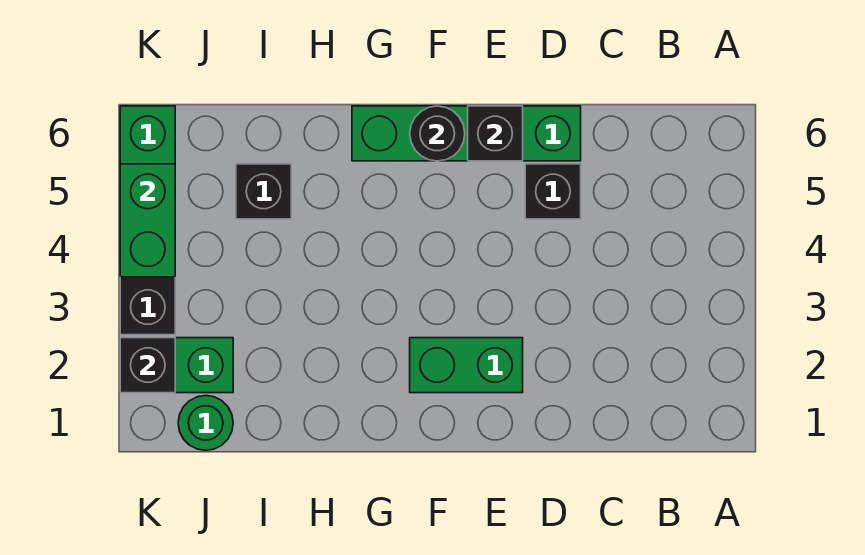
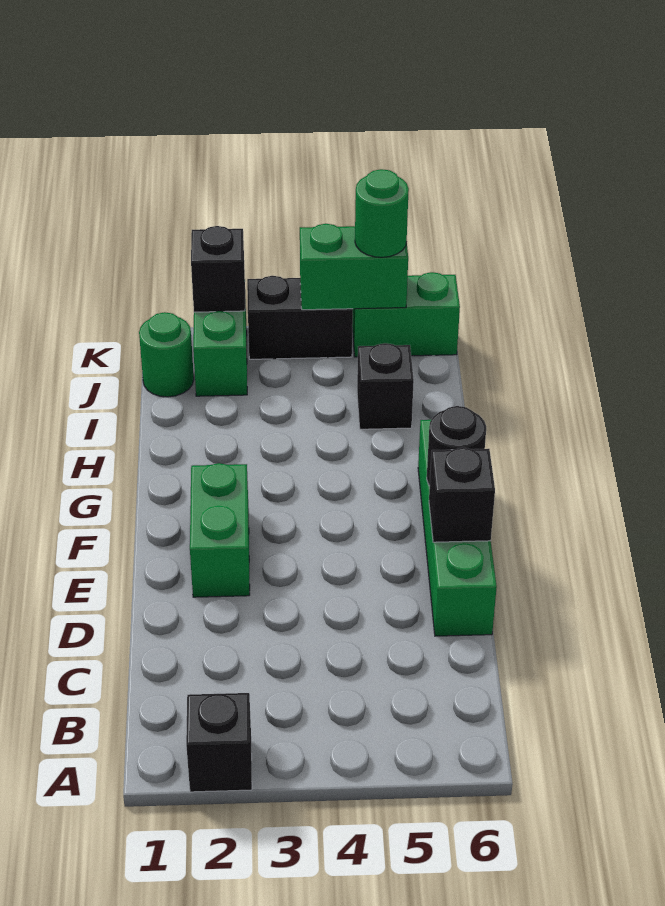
black 1x1 brick [525,164,581,219] -> black 1x1 brick moved to [186,693,252,792]
none -> green 1x1 round brick [355,169,409,257]

